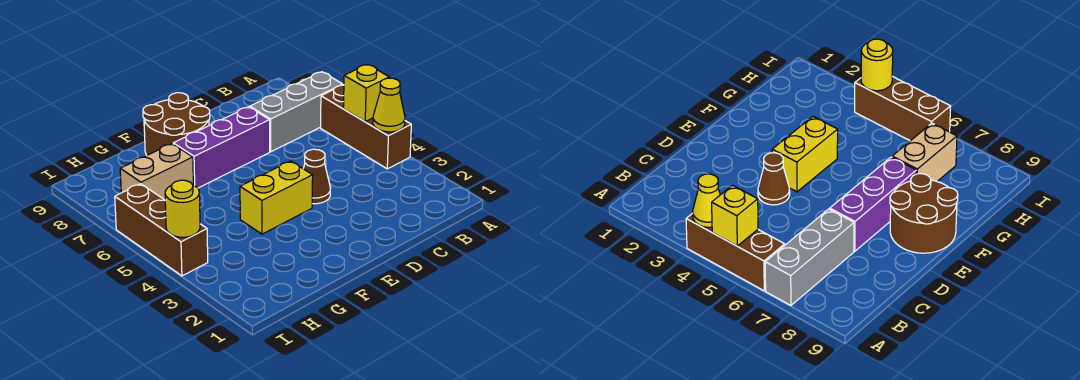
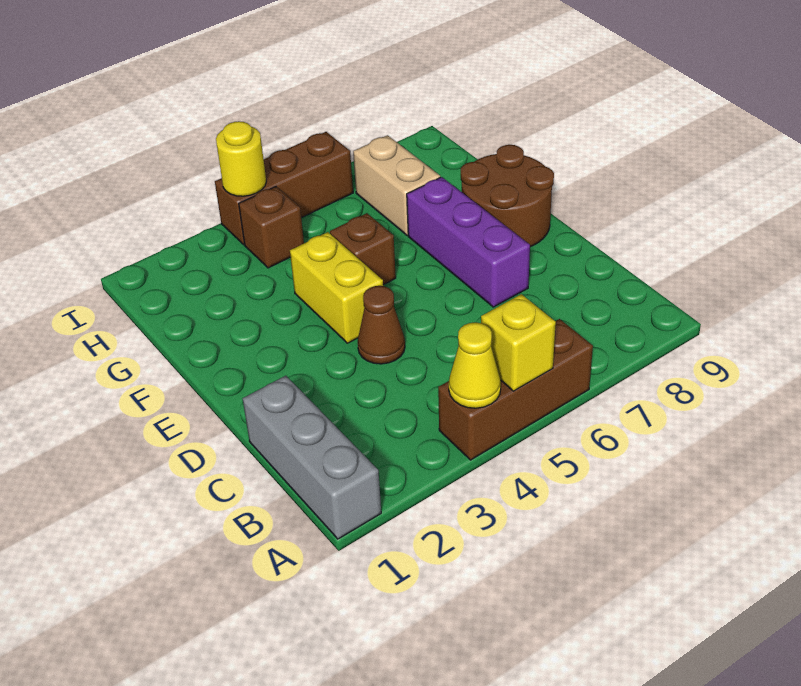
grey 1x3 brick [250,72,343,152] -> grey 1x3 brick moved to [243,376,381,539]
none -> brown 1x1 brick [330,213,396,285]
none -> brown 1x1 brick [239,187,304,268]

